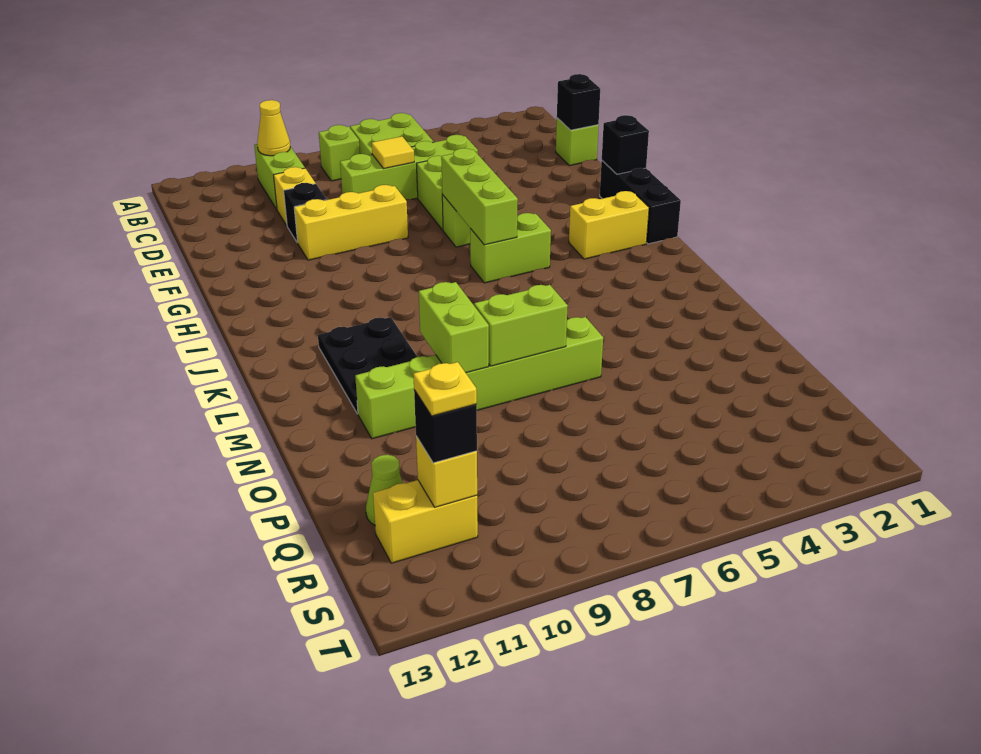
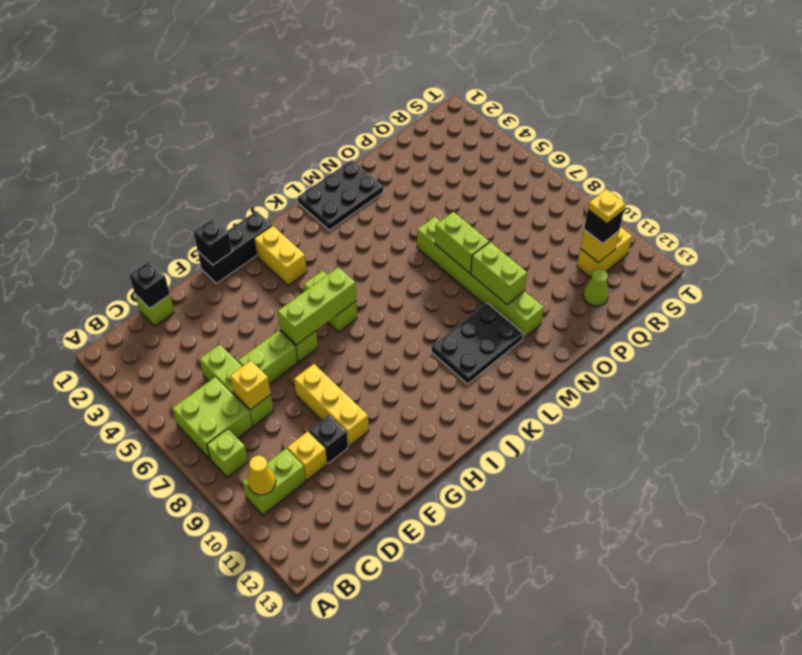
lime 1x4 brick [340,135,478,199] -> lime 1x3 brick [200,345,273,426]
yellow 1x1 tile [372,136,414,169] -> yellow 1x1 brick [230,361,271,410]
none -> black 2x3 plate [298,160,383,230]
lime 1x2 brick [419,282,489,373] -> lime 1x2 brick turned to [471,242,527,304]
yellow 1x2 brick [373,480,478,563] -> yellow 1x2 brick turned to [577,227,632,278]

